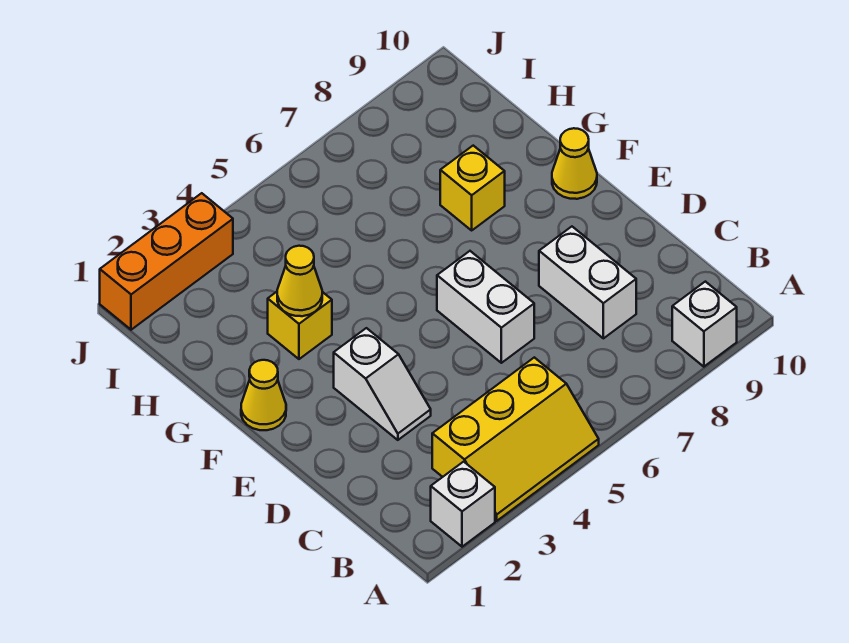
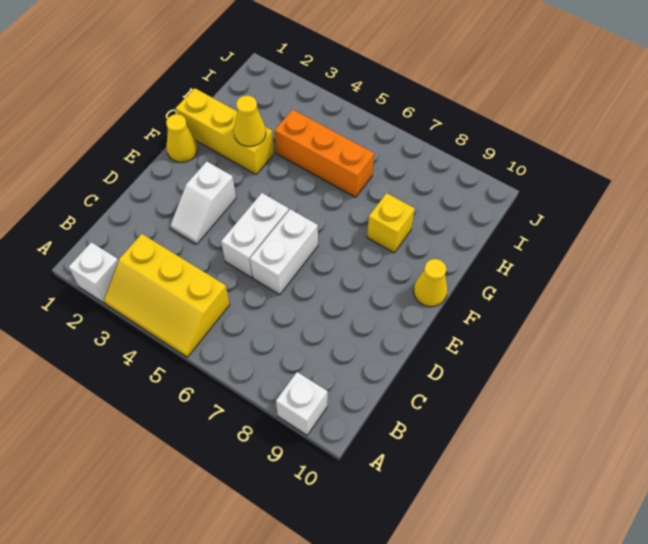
white 1x2 brick [539,227,636,338] -> white 1x2 brick moved to [221,193,289,277]
yellow 1x1 brick [268,292,332,359] -> yellow 1x3 brick [176,88,274,174]
orange 1x3 brick [100,193,233,330] -> orange 1x3 brick moved to [275,110,374,197]

